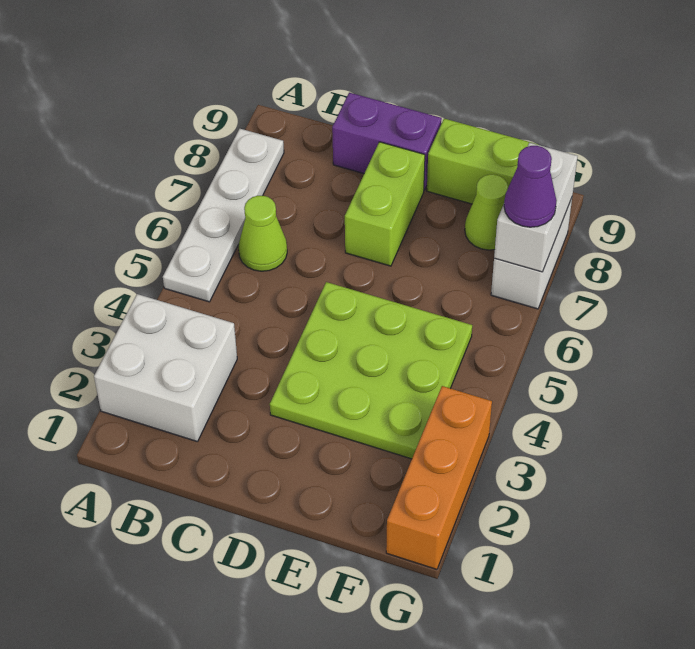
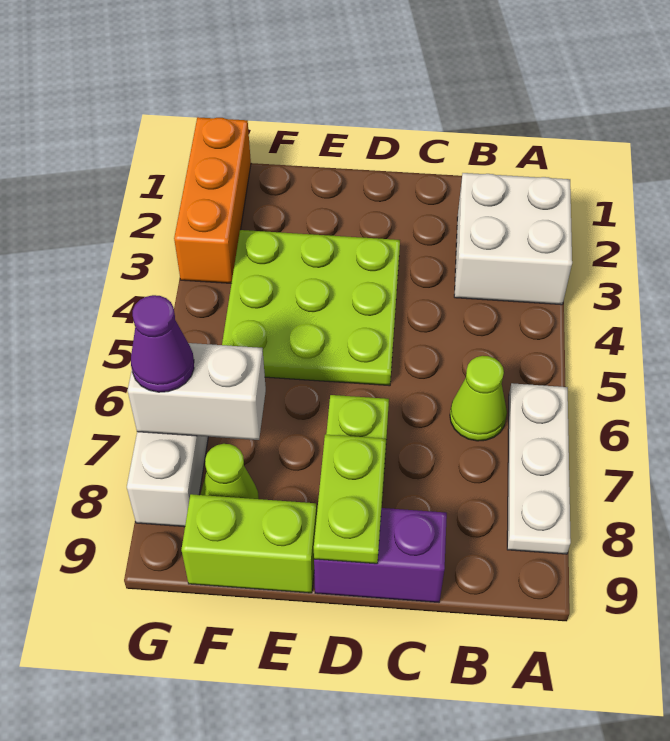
white 1x4 plate [163,129,284,302] -> white 1x3 plate [507,383,571,554]
none -> lime 1x2 plate [314,435,386,564]
white 1x2 brick [494,143,578,272] -> white 1x2 brick turned to [128,343,266,440]

